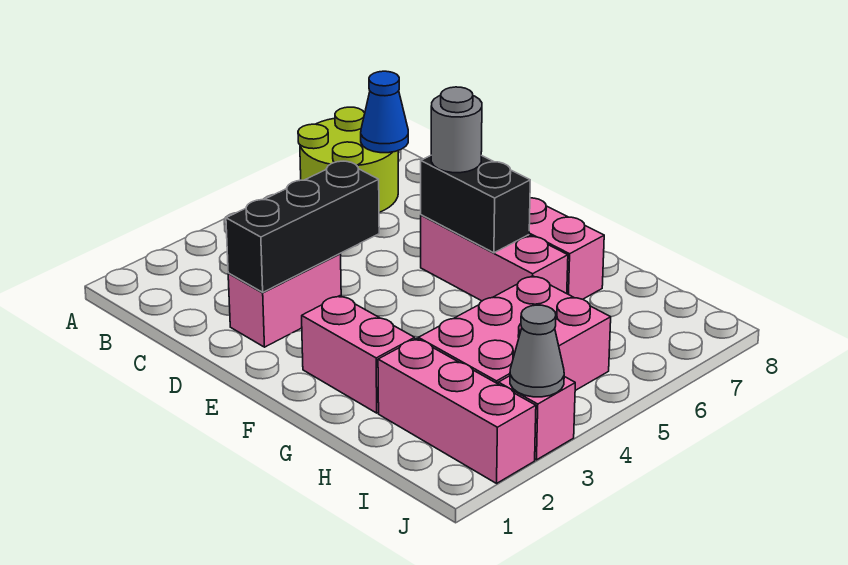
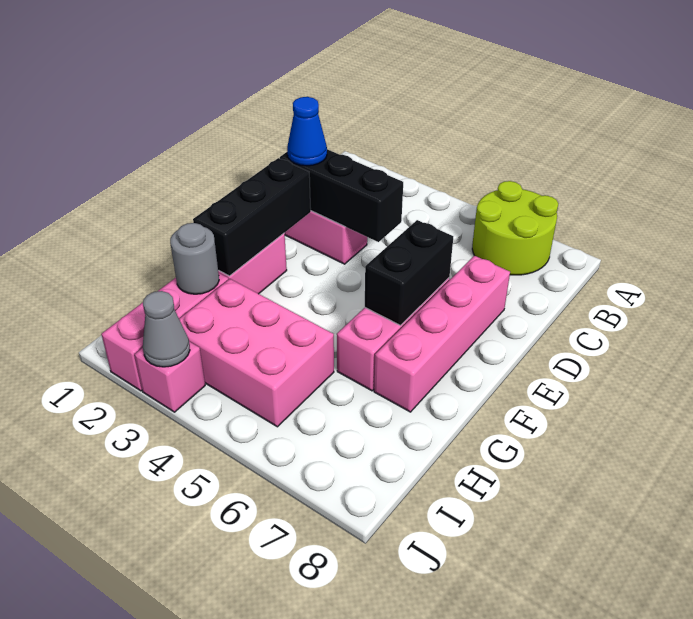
blue 1x1 cone [361,71,408,153] -> blue 1x1 cone moved to [287,97,327,166]
none -> black 1x3 brick [193,158,311,276]
grey 1x1 round brick [431,87,482,173] -> grey 1x1 round brick moved to [170,223,219,294]

